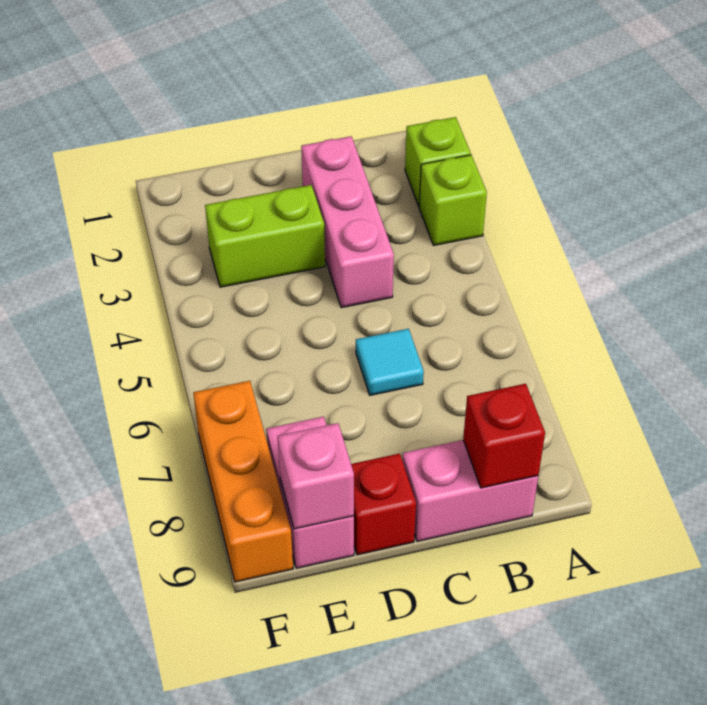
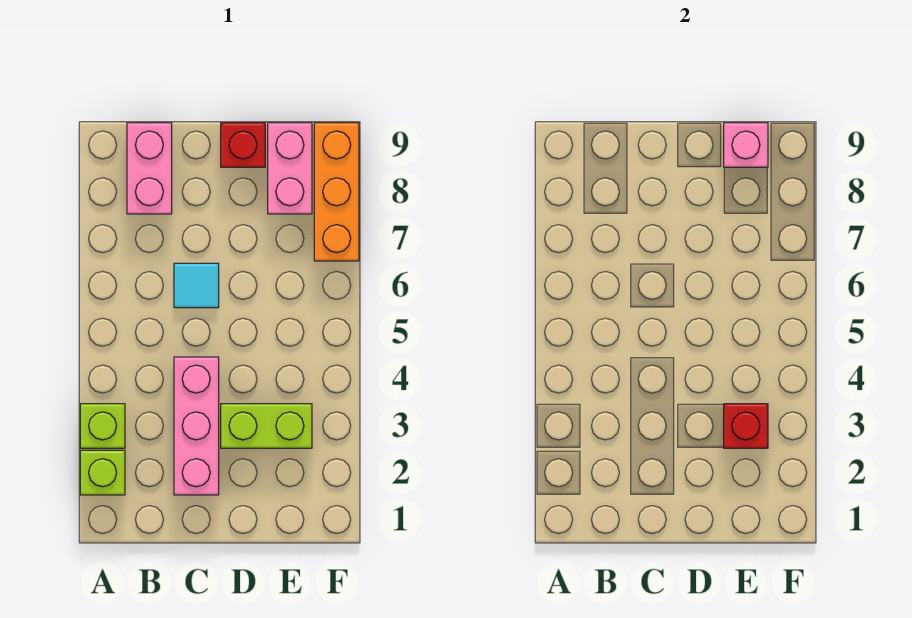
pink 1x2 brick [402,440,538,541] -> pink 1x2 brick turned to [127,123,172,214]
red 1x1 brick [463,384,545,488] -> red 1x1 brick moved to [724,404,768,448]

